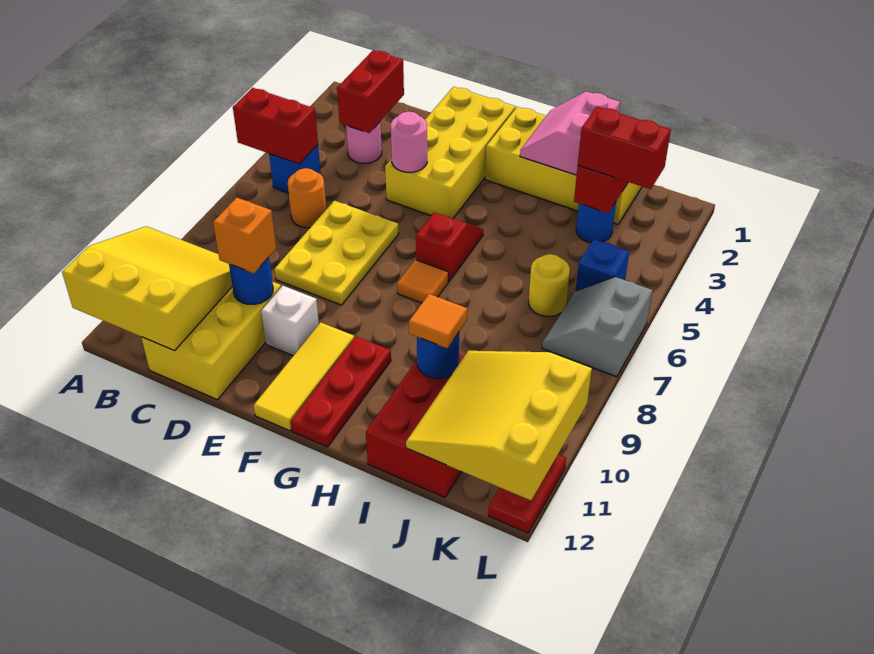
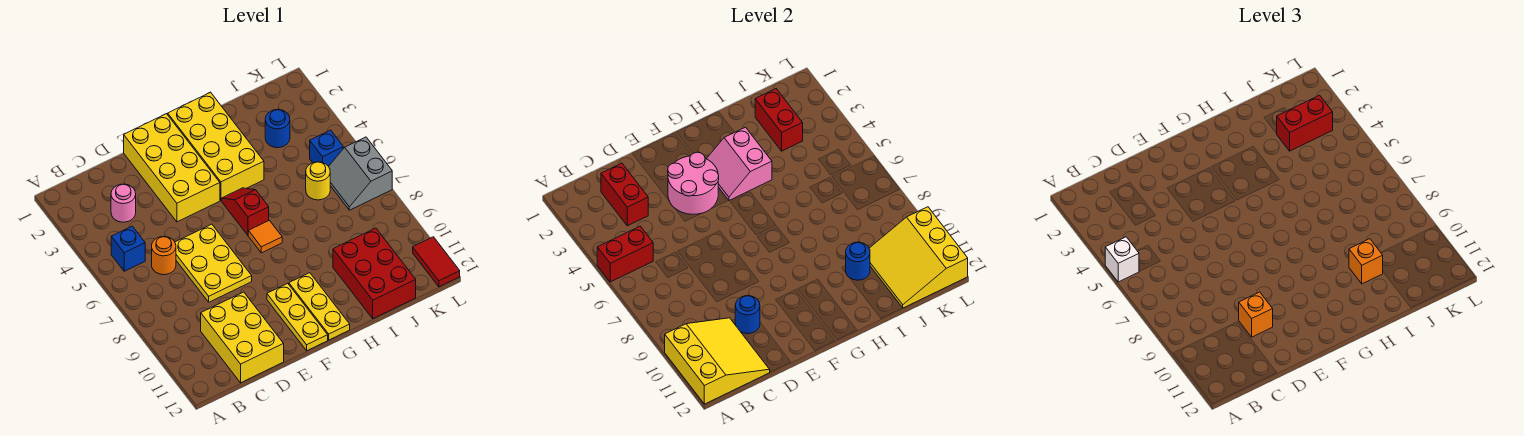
yellow 3x3 slope [62,226,232,351] -> yellow 3x3 slope turned to [665,318,770,404]
pink 1x1 round brick [391,112,427,172] -> pink 2x2 round brick [668,152,719,214]
white 1x1 brick [261,286,319,356] -> white 1x1 brick moved to [1105,237,1139,282]
yellow 1x3 tile [254,322,354,431] -> yellow 1x3 plate [267,283,328,351]
yellow 2x4 brick [485,107,642,224] -> yellow 2x4 brick turned to [168,92,264,200]
red 1x3 plate [291,337,391,447] -> yellow 1x3 plate [289,273,350,340]
pink 2x2 slope [520,91,620,175] -> pink 2x2 slope moved to [706,127,772,200]
orange 1x1 tile [409,294,467,348] -> orange 1x1 brick [1349,239,1383,284]
red 1x2 plate [488,455,566,533] -> red 1x2 tile [413,237,460,287]

